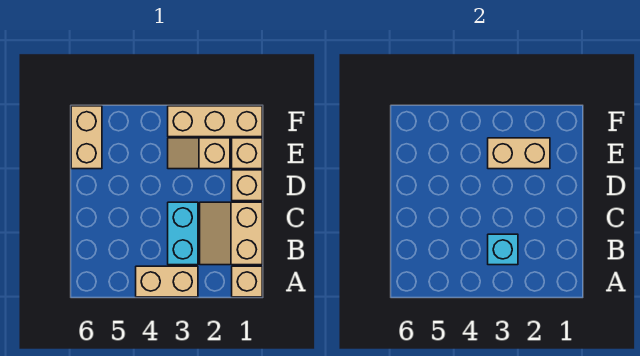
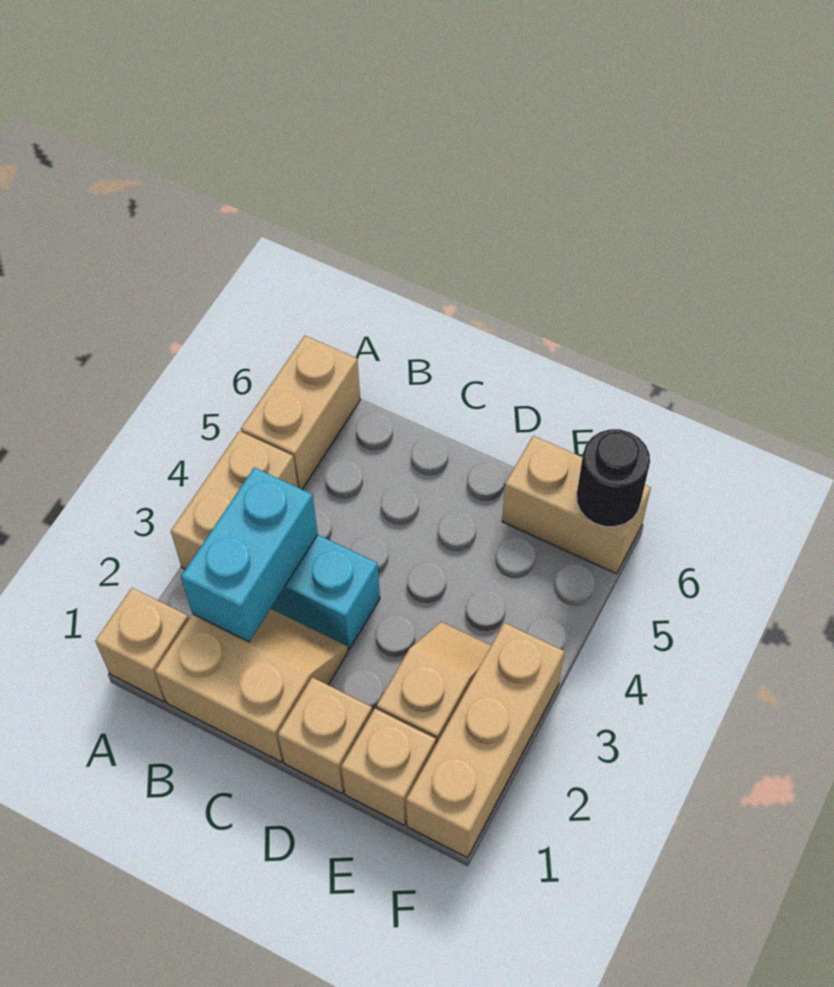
cyan 1x1 brick [488,234,518,265] -> cyan 1x2 brick [181,467,318,642]
tan 1x2 brick [488,138,550,169] -> tan 1x2 brick moved to [241,336,360,489]
none -> black 1x1 round brick [577,429,650,527]

